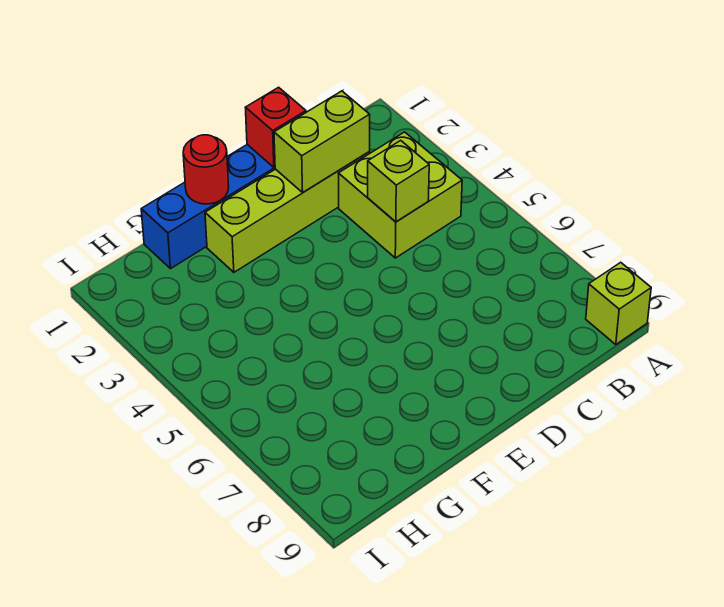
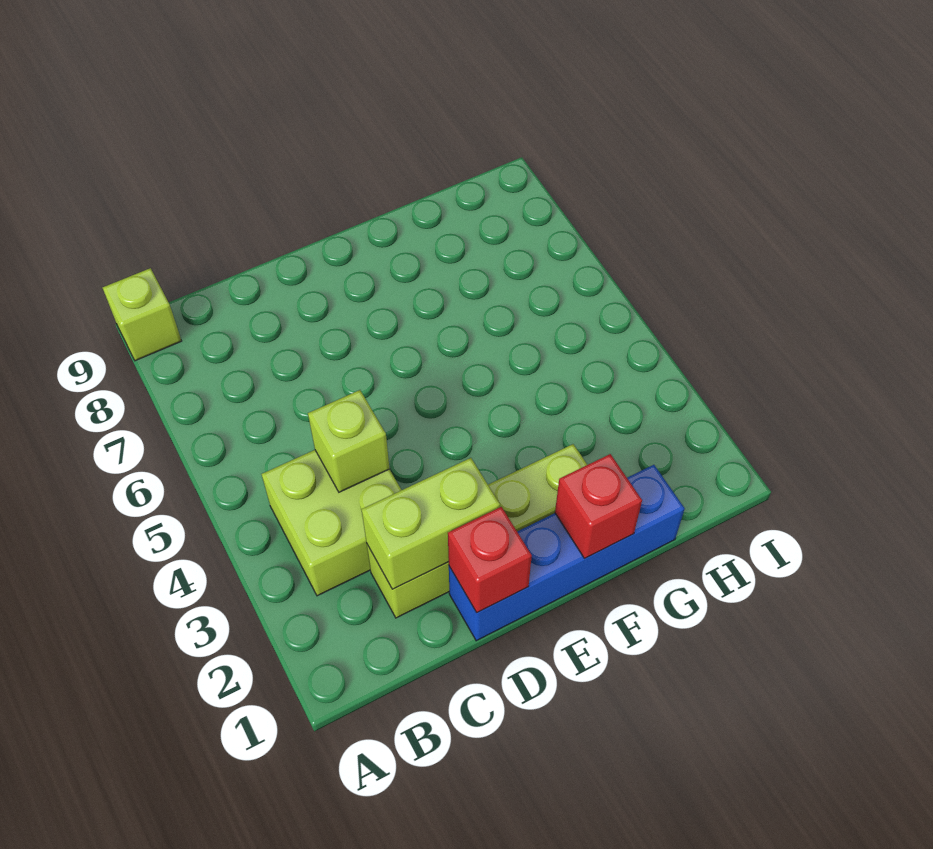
red 1x1 round brick [183,135,229,204] -> red 1x1 brick [555,454,642,558]

